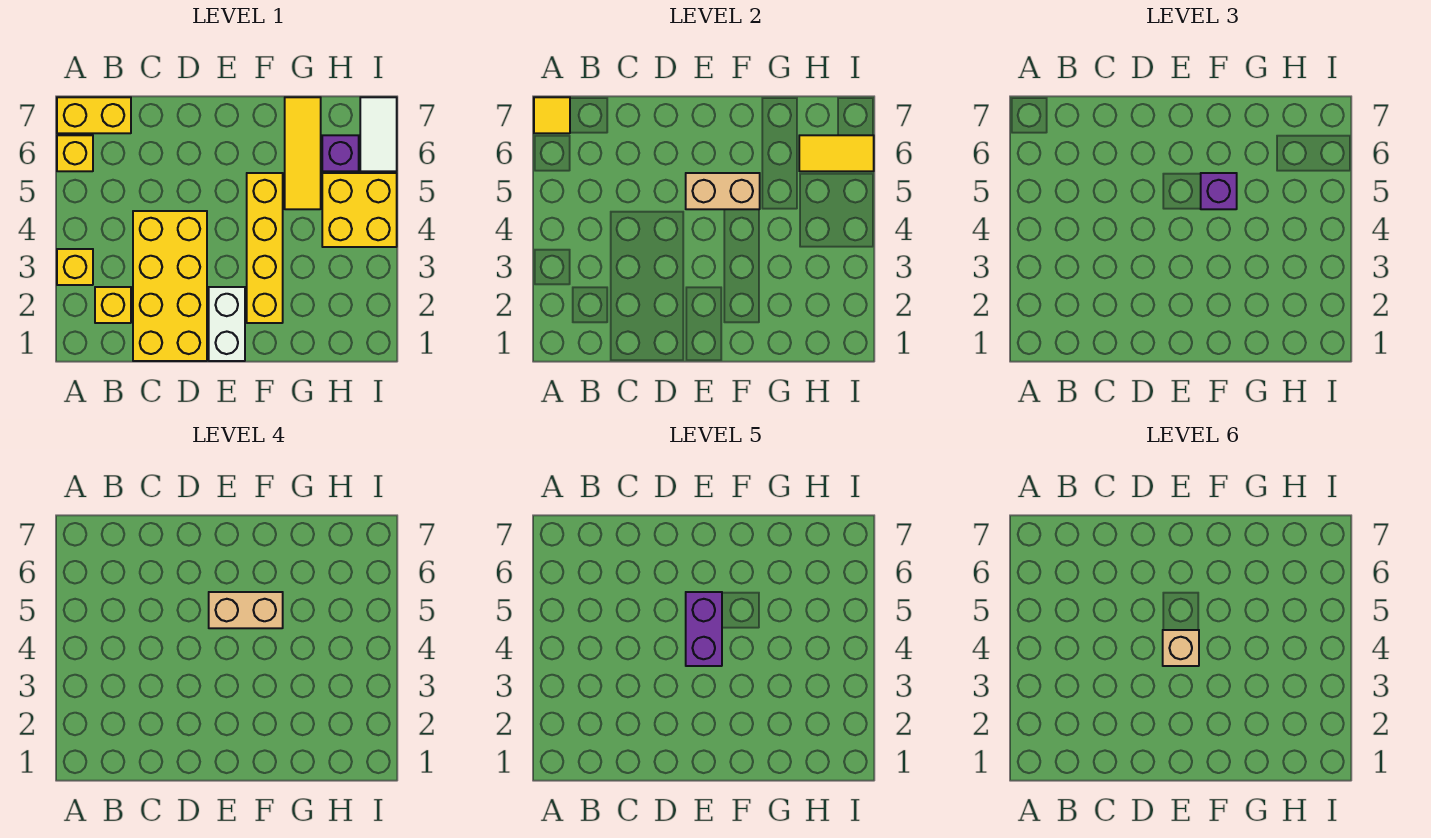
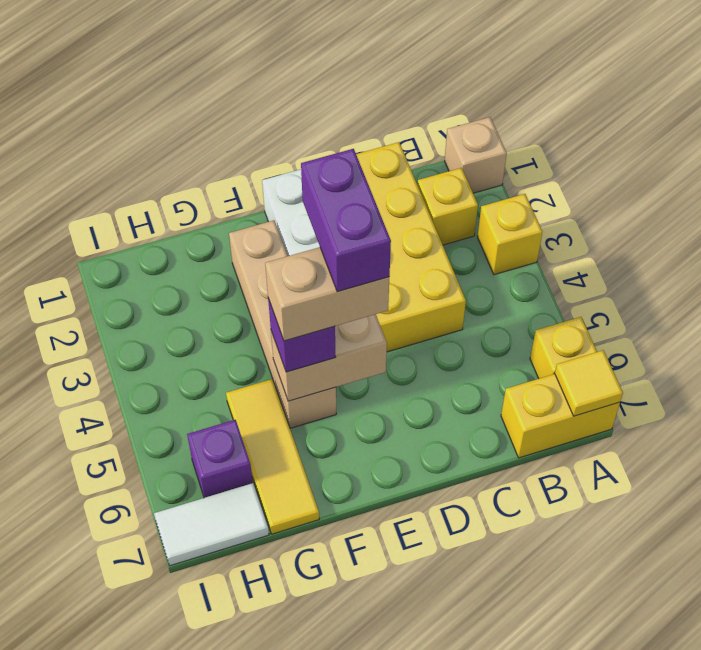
tan 1x1 brick [1163,630,1199,666] -> tan 1x1 brick moved to [445,117,507,193]
yellow 1x4 brick [247,173,283,323] -> tan 1x4 brick [229,220,336,428]
yellow 2x2 brick [322,173,397,247] -> none
yellow 1x2 tile [799,135,874,171] -> none
white 1x2 tile [360,97,397,171] -> white 1x2 tile turned to [154,483,269,566]

